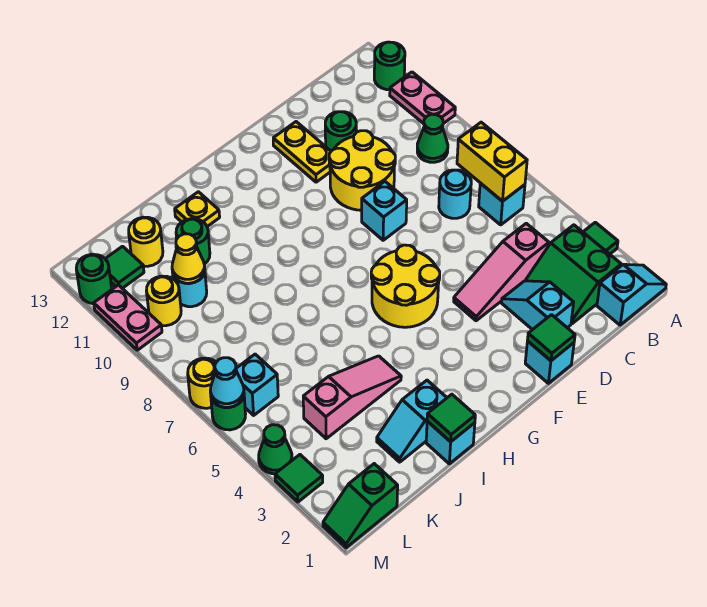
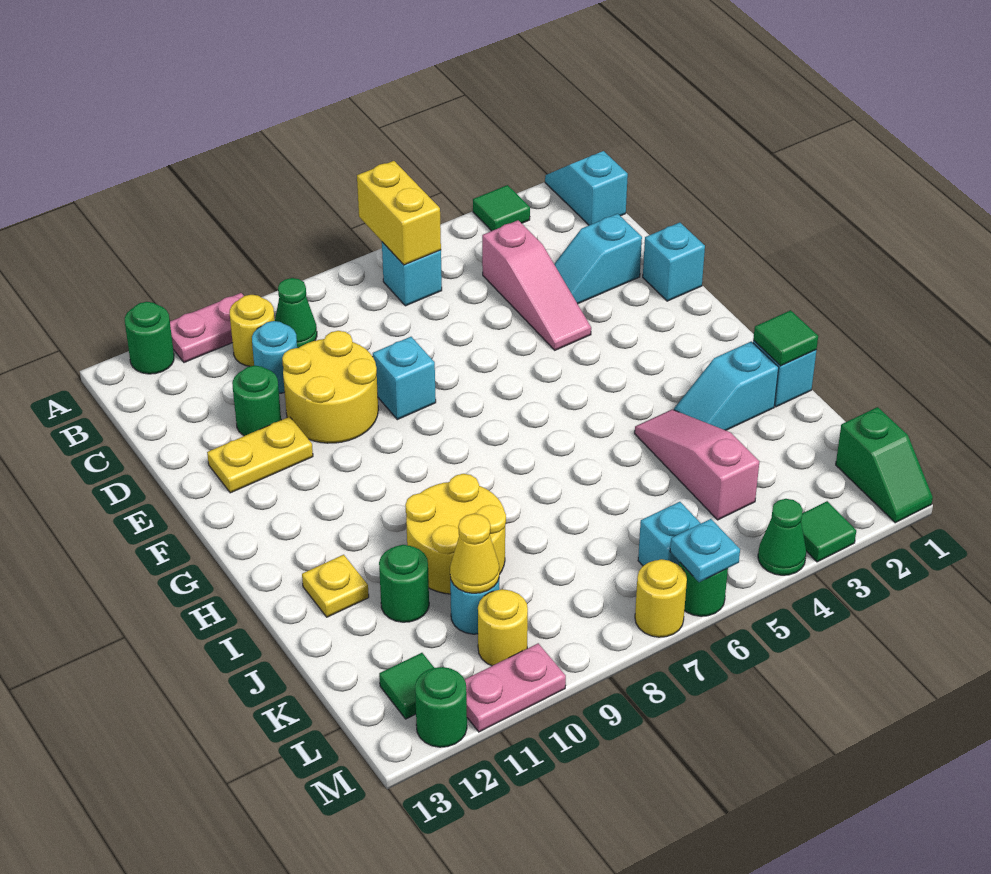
green 2x2 slope [526,225,621,324] -> none
yellow 1x2 brick [457,122,527,201] -> yellow 1x2 brick turned to [357,161,441,265]
cyan 1x1 round brick [439,170,471,218] -> cyan 1x1 round brick moved to [252,321,297,393]
green 1x1 tile [528,315,575,361] -> none
yellow 2x2 round brick [371,245,440,327] -> yellow 2x2 round brick moved to [405,474,506,594]
cyan 1x2 slope [377,380,447,462] -> cyan 1x2 slope turned to [674,341,779,430]
yellow 1x1 round brick [129,217,163,266] -> yellow 1x1 round brick moved to [230,295,275,366]
cyan 1x1 cone [210,358,244,407] -> cyan 1x1 plate [670,519,740,582]

